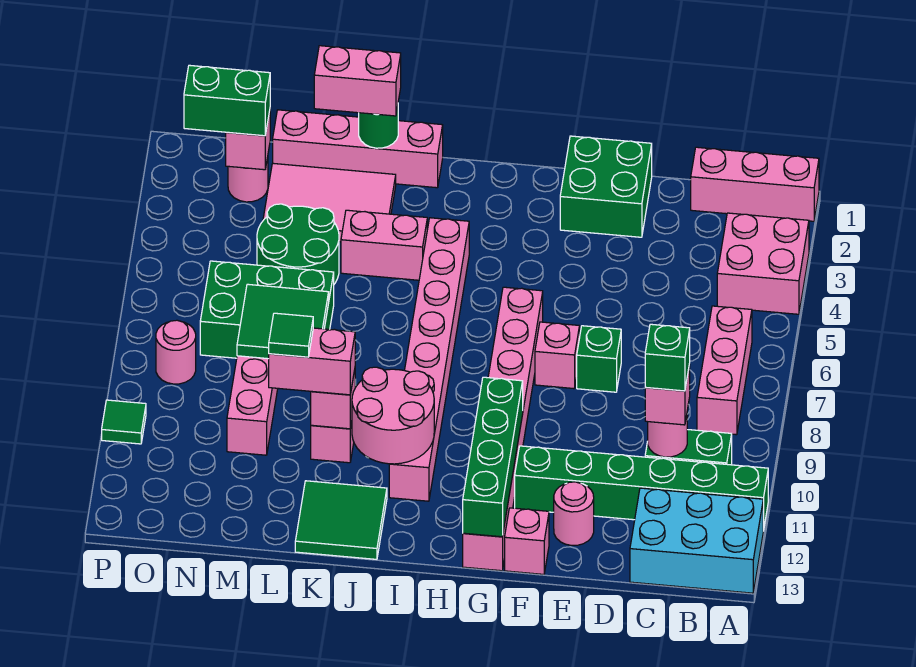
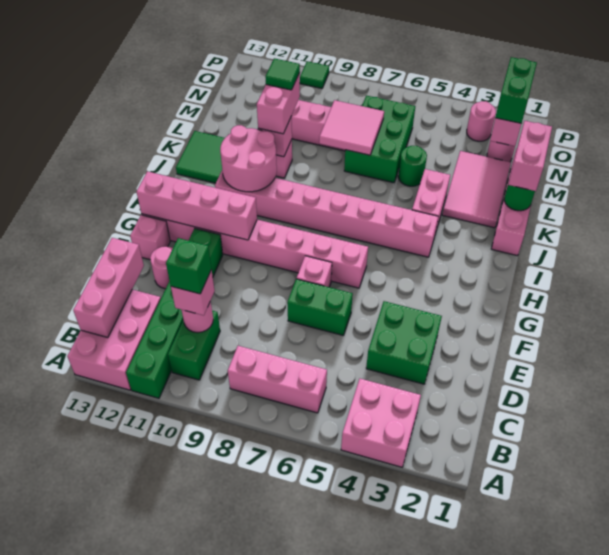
pink 1x3 brick [691,147,819,221] -> pink 1x3 brick moved to [73,238,144,338]
cyan 2x3 brick [630,488,763,593] -> pink 2x3 brick [67,290,161,390]
green 2x2 brick [560,136,652,237] -> green 2x2 brick moved to [366,301,442,384]
green 1x1 brick [577,326,621,392] -> green 1x2 brick [287,279,353,335]
green 1x4 brick [463,377,523,537] -> pink 1x4 brick [137,172,257,240]
green 2x2 round brick [257,204,339,284] -> green 1x1 round brick [398,146,427,186]
green 2x2 tile [237,284,329,359] -> pink 2x2 tile [319,100,384,155]
pink 1x1 round brick [156,320,196,384] -> pink 1x1 round brick moved to [467,101,496,141]

